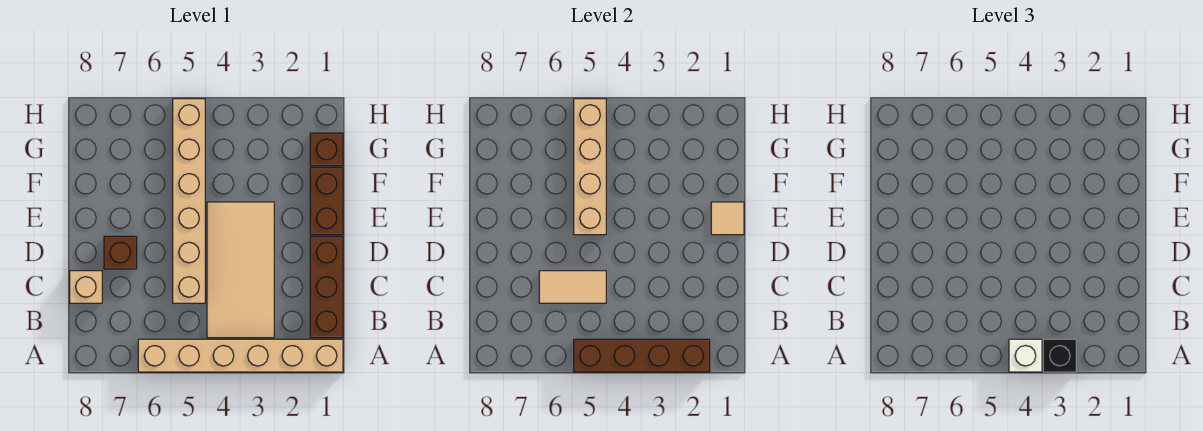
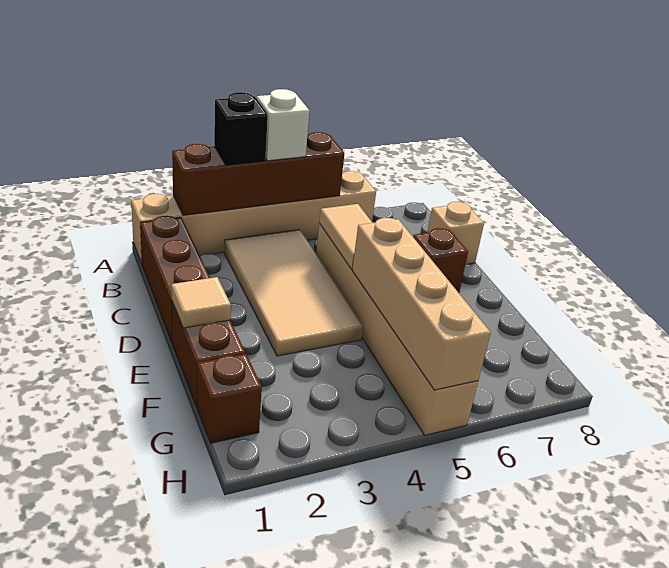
tan 1x2 tile [539,271,606,303] -> tan 1x2 tile turned to [319,204,372,269]

